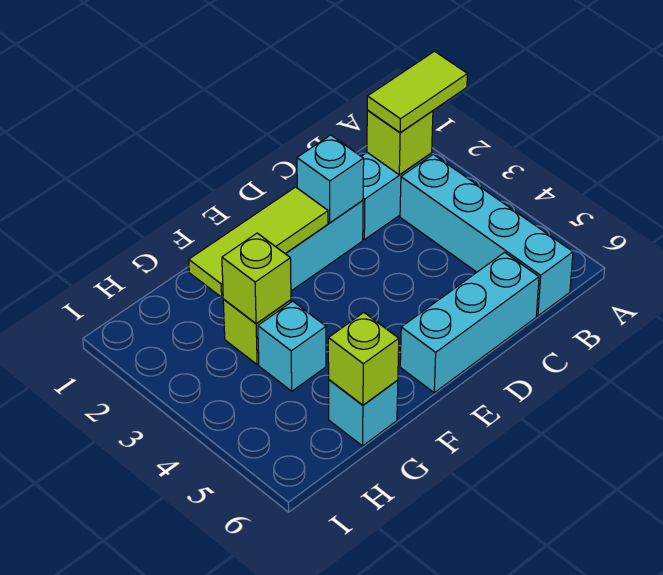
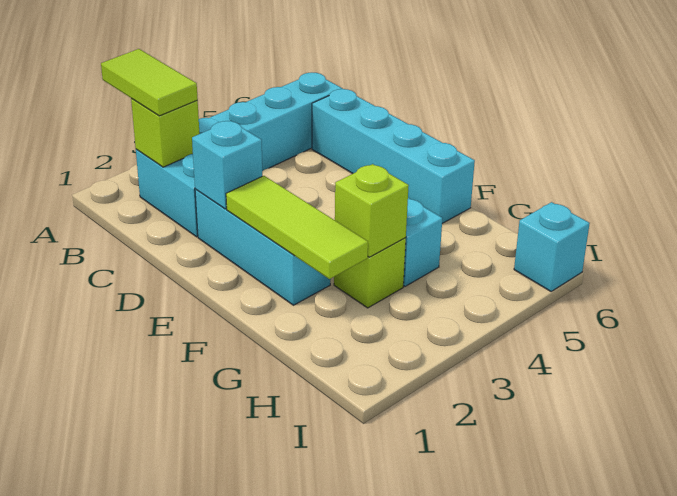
cyan 1x3 brick [400,252,539,393] -> cyan 1x4 brick [312,89,475,223]
cyan 1x1 brick [329,380,398,446] -> cyan 1x1 brick moved to [514,202,590,292]
lime 1x1 brick [328,313,399,405] -> none

